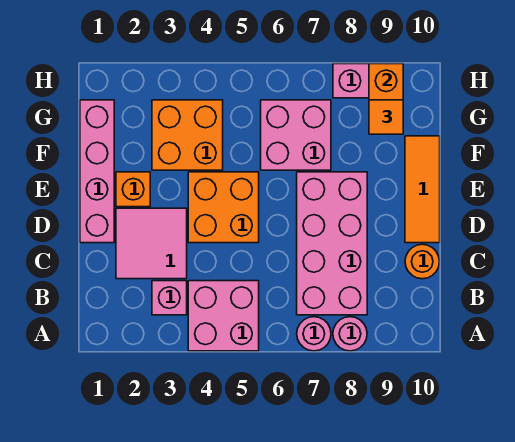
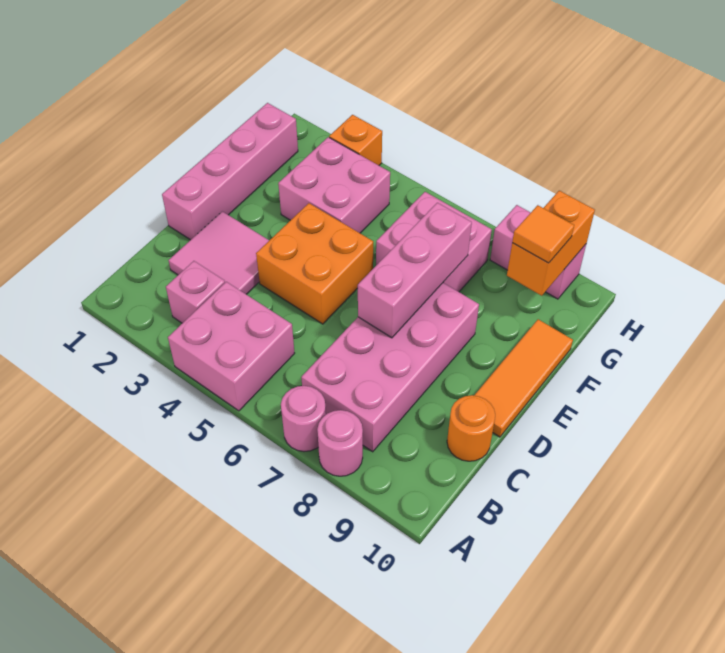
none -> pink 1x3 brick [358,203,472,338]
orange 1x1 brick [116,172,150,207] -> orange 1x1 brick moved to [329,115,382,165]
orange 2x2 brick [152,100,223,170] -> pink 2x2 brick [278,137,390,233]

